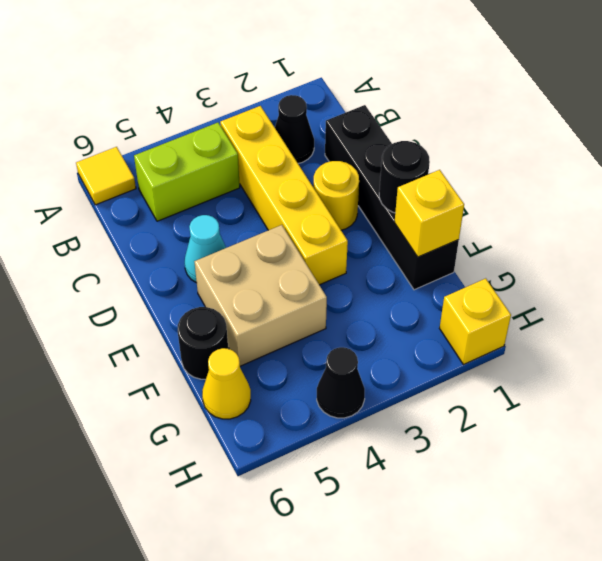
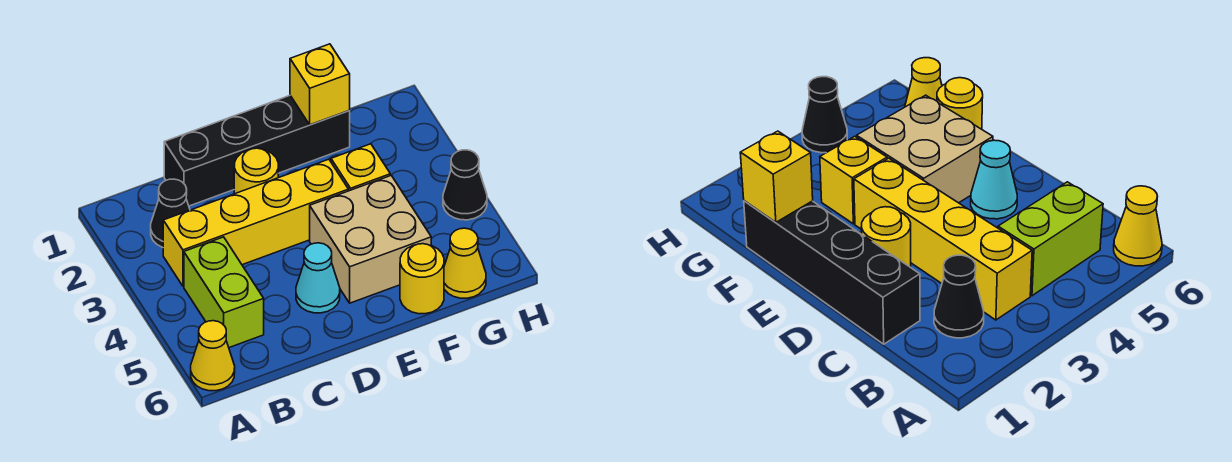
yellow 1x1 tile [76,147,136,205] -> yellow 1x1 cone [191,321,235,391]
black 1x1 round brick [379,141,430,213] -> none
black 1x1 round brick [178,307,228,379] -> yellow 1x1 round brick [400,244,444,314]
yellow 1x1 brick [440,278,511,364] -> yellow 1x1 brick moved to [331,144,390,191]

